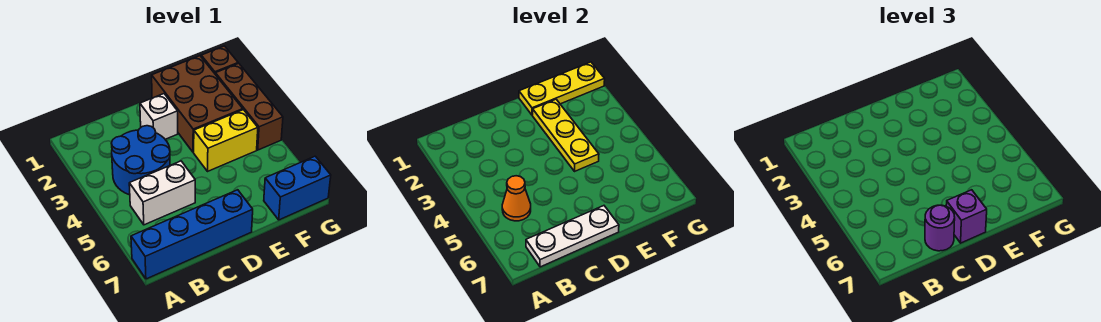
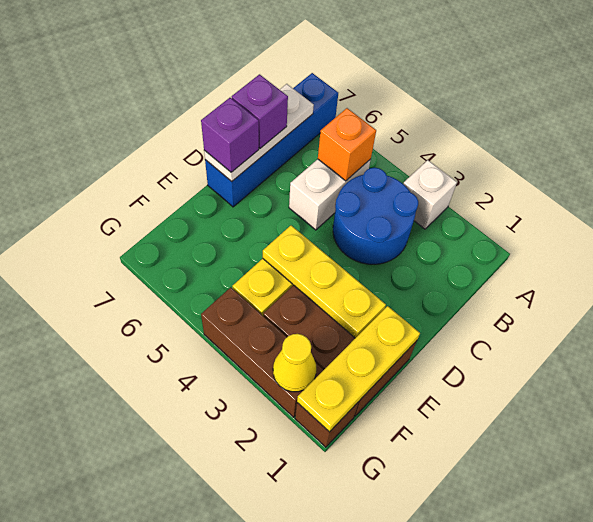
orange 1x1 cone [502,176,531,221] -> orange 1x1 brick [318,108,376,181]
purple 1x1 round brick [925,205,955,251] -> purple 1x1 brick [232,74,288,148]
white 1x1 brick [140,94,178,139] -> white 1x1 brick moved to [403,160,457,229]
blue 1x2 brick [264,156,331,220] -> none
none -> yellow 1x1 cone [273,334,316,392]

